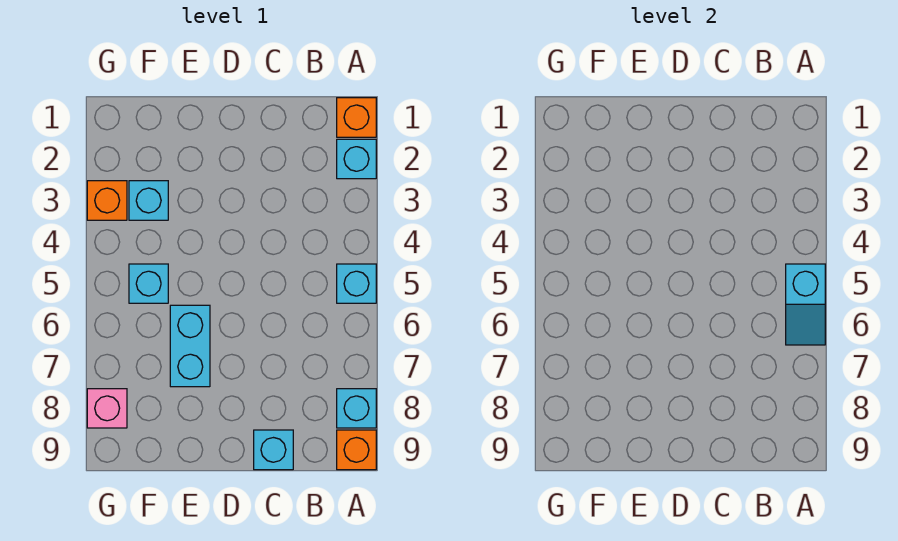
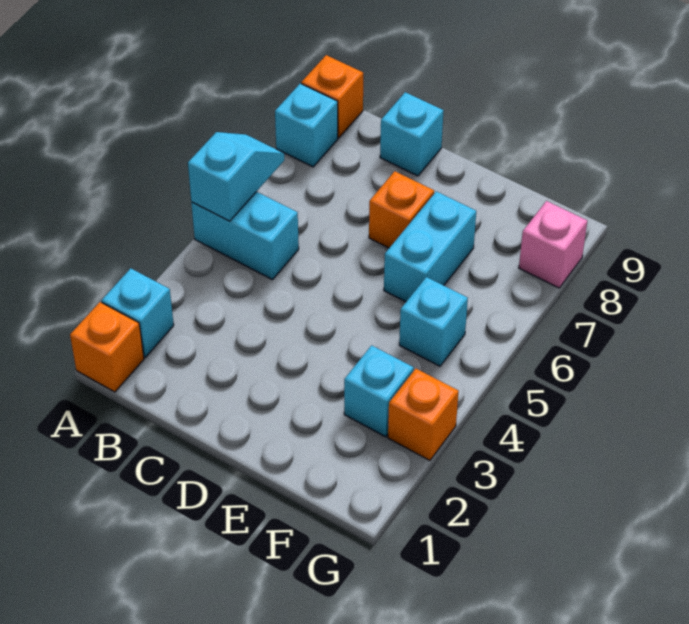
cyan 1x1 brick [337,264,376,303] -> cyan 1x2 brick [191,192,299,280]
none -> orange 1x1 brick [369,171,434,248]

